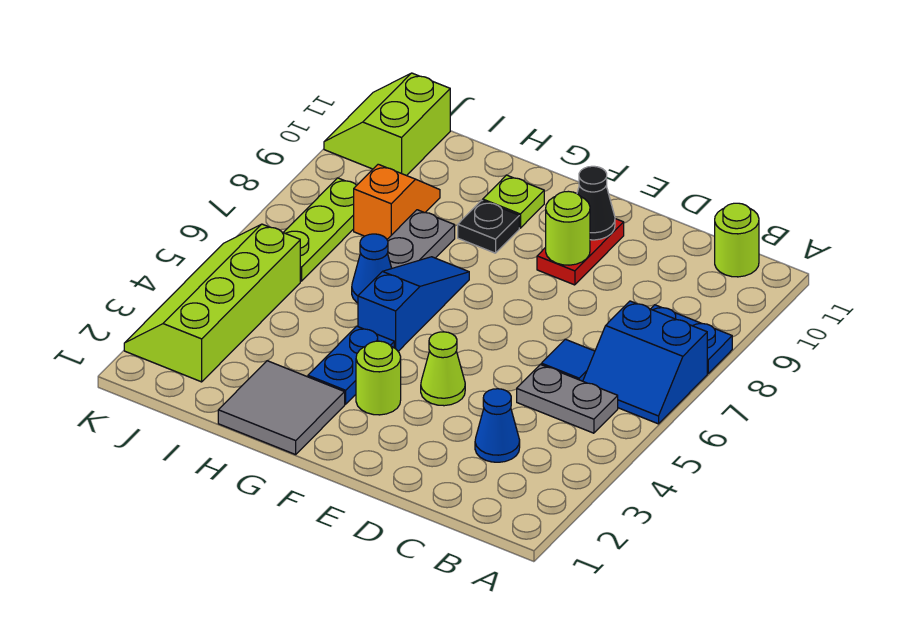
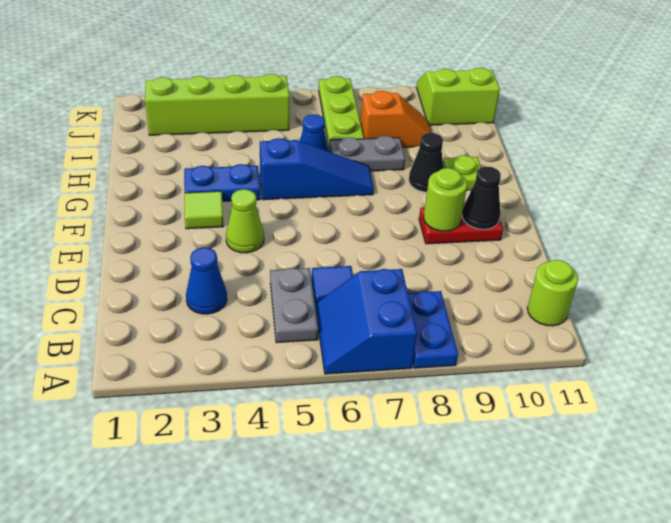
lime 1x1 round brick [356,341,401,415] -> lime 1x1 tile [185,191,224,229]
grey 2x2 tile [218,361,345,455] -> none
black 1x1 plate [458,200,519,253] -> black 1x1 cone [409,133,444,192]
lime 1x3 plate [283,178,357,281] -> lime 1x3 plate turned to [319,76,364,149]

